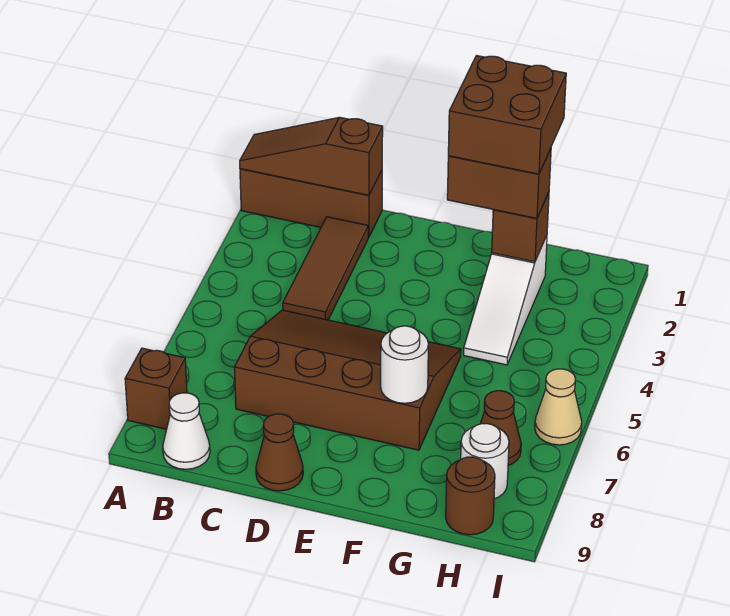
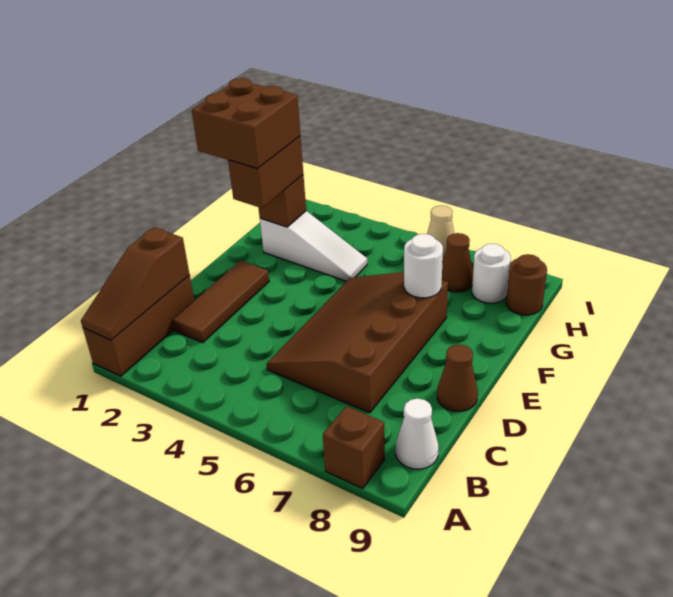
brown 1x3 tile [283,217,368,320] -> brown 1x3 tile turned to [172,261,269,343]

